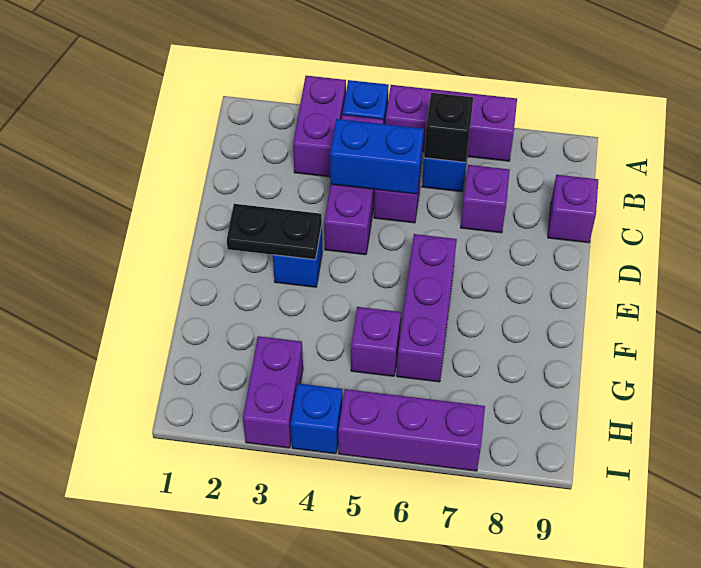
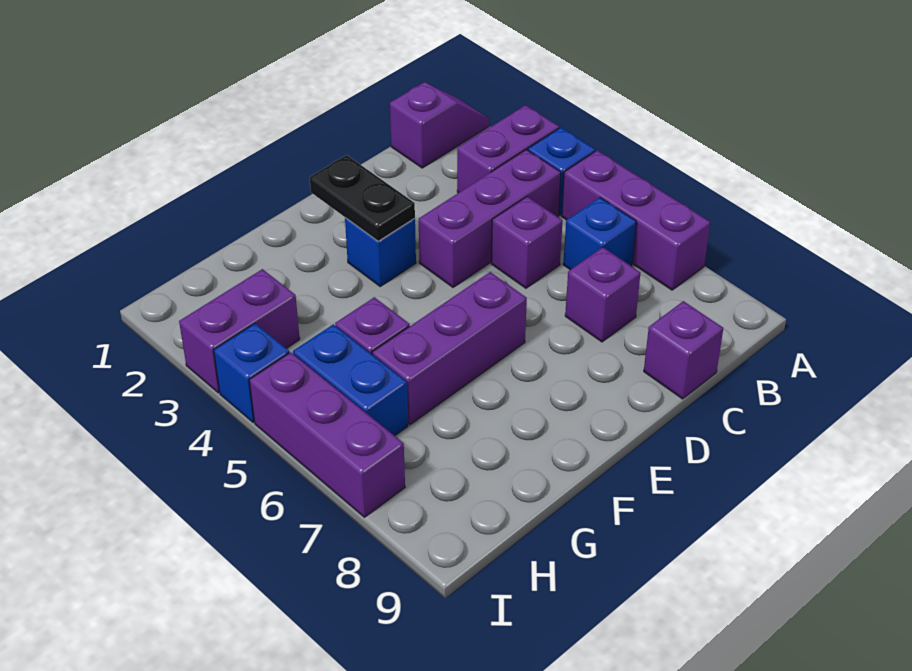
none -> purple 1x2 slope [390,82,489,168]
black 1x1 brick [424,93,473,162] -> none
blue 1x2 brick [330,119,424,194] -> blue 1x2 brick moved to [293,324,408,436]

